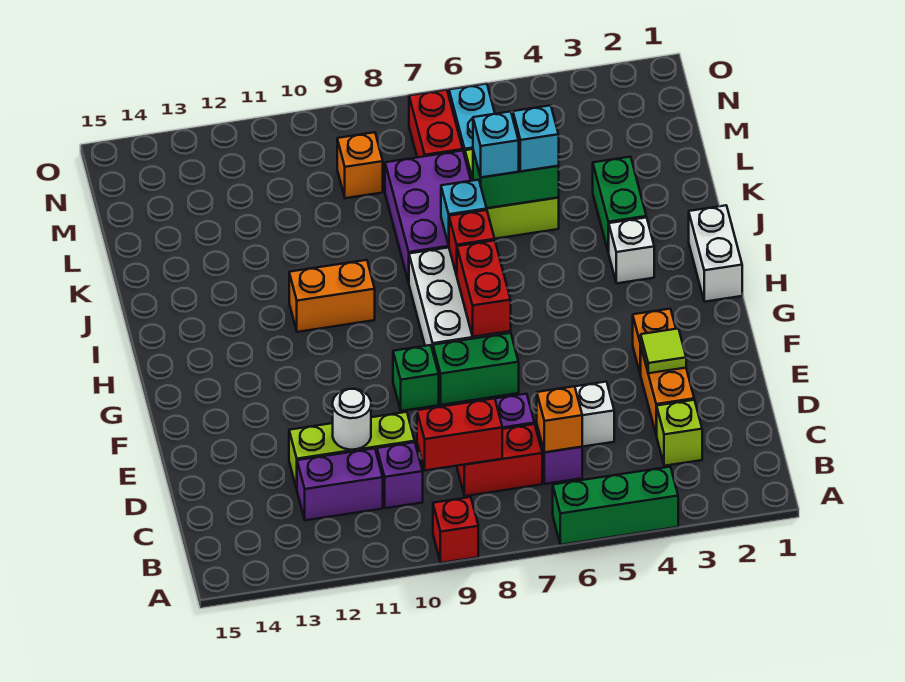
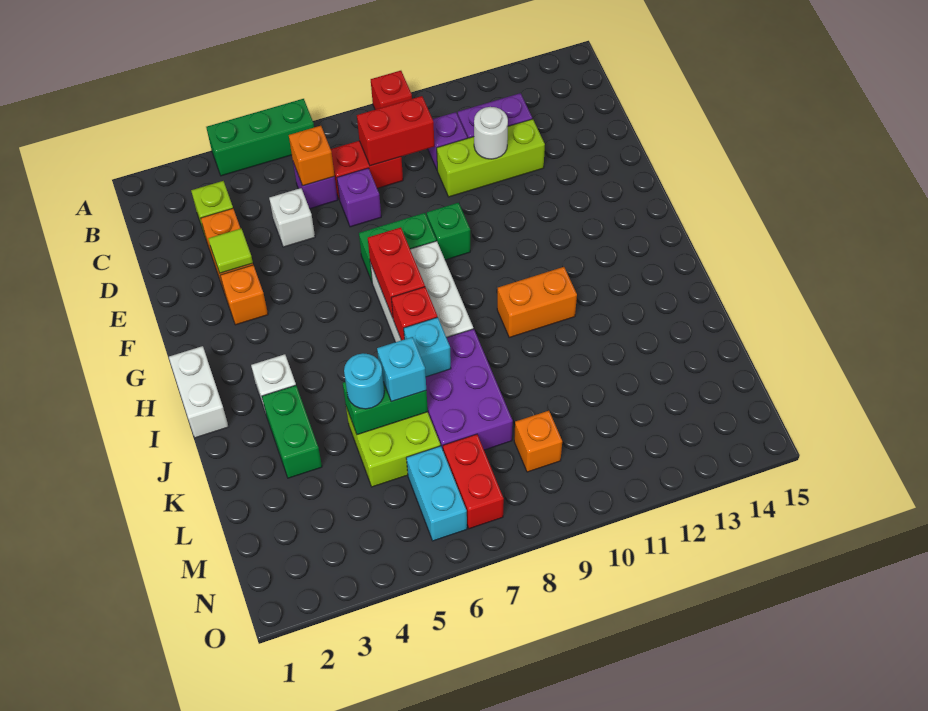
cyan 1x1 brick [513,105,559,171] -> cyan 1x1 round brick [344,353,384,409]

